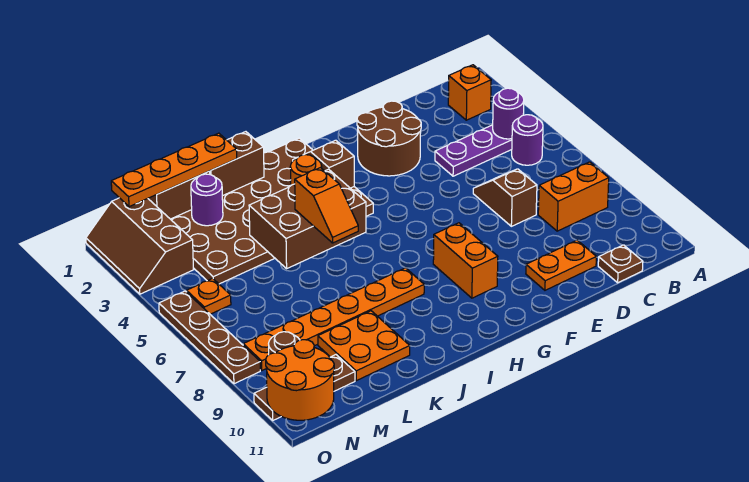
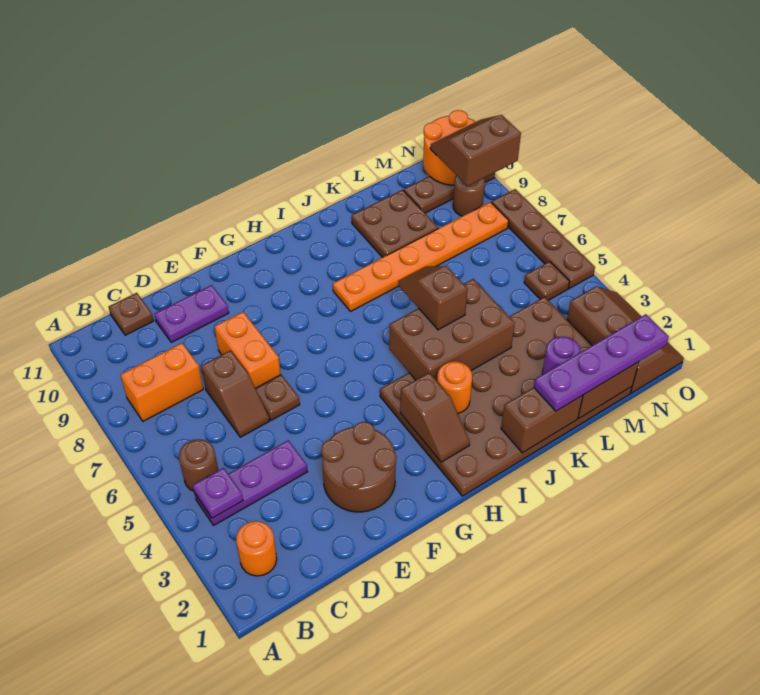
orange 1x1 brick [448,65,491,120] -> orange 1x1 round brick [236,521,277,576]
purple 1x1 round brick [493,88,524,139] -> purple 1x1 plate [193,468,243,518]
purple 1x1 round brick [512,115,543,165] -> brown 1x1 round brick [179,439,218,491]
orange 1x2 plate [526,240,596,290] -> purple 1x2 plate [154,285,229,342]
none -> brown 1x1 plate [255,375,300,420]
orange 1x2 brick [433,223,498,298] -> orange 1x2 brick moved to [215,312,281,388]
orange 1x2 slope [295,168,358,243] -> brown 1x2 slope [398,266,467,330]
orange 1x4 plate [111,133,237,207] -> purple 1x4 plate [534,314,669,411]
orange 2x2 plate [318,311,410,381] -> brown 2x2 plate [352,190,438,258]
orange 1x1 plate [187,278,231,314] -> brown 1x1 plate [524,262,570,300]
none -> brown 2x2 slope [430,115,521,186]

